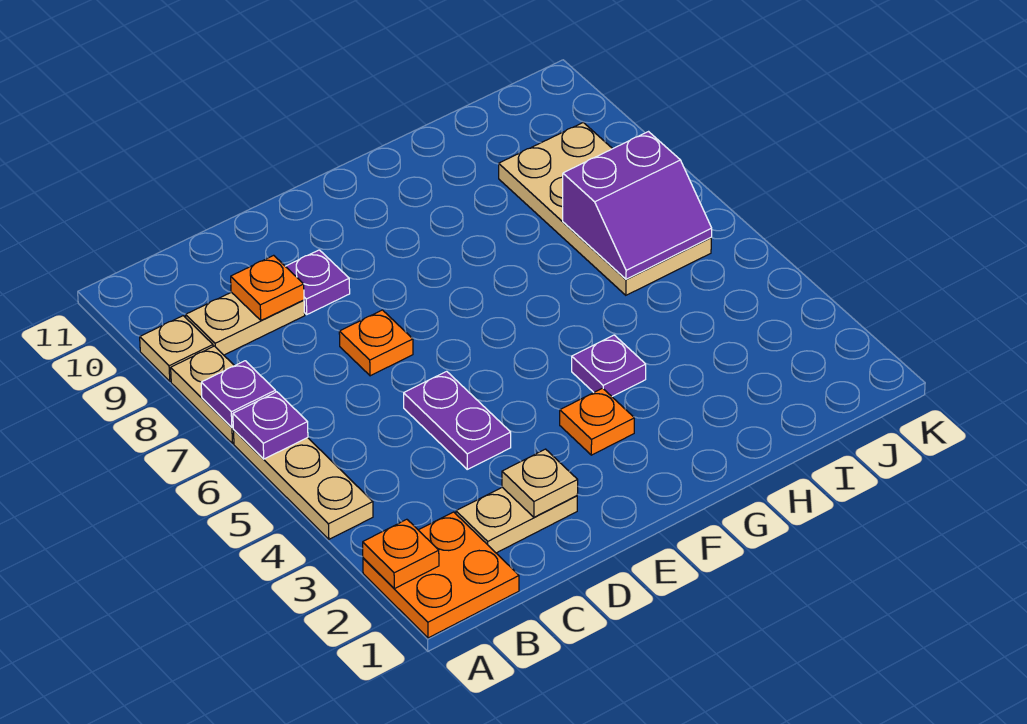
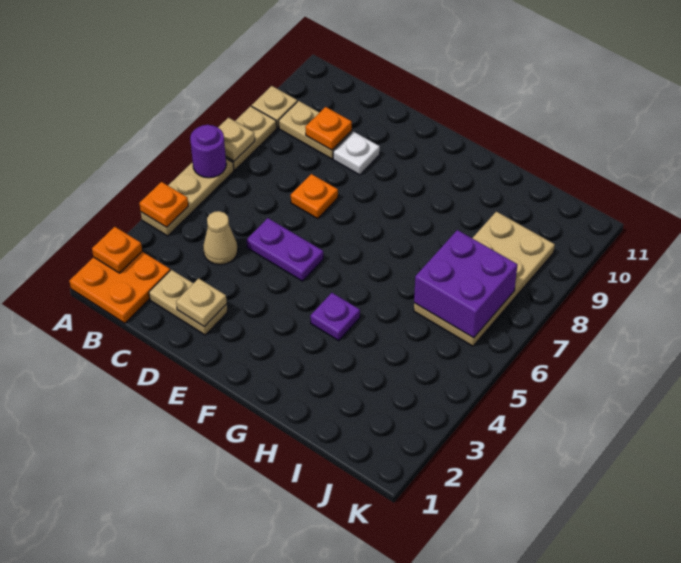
purple 1x1 plate [233,392,308,459] -> purple 1x1 round brick [190,125,226,178]
purple 1x1 plate [201,361,276,427] -> tan 1x1 plate [218,118,255,161]
none -> tan 1x1 cone [203,211,238,265]
purple 1x2 plate [404,371,511,469] -> purple 1x2 plate turned to [247,218,323,281]
purple 1x1 plate [285,250,350,314] -> white 1x1 plate [333,131,380,175]
orange 1x1 plate [560,388,634,455] -> orange 1x1 plate moved to [139,182,188,227]
purple 2x2 slope [563,132,712,279] -> purple 2x2 brick [414,230,517,338]

